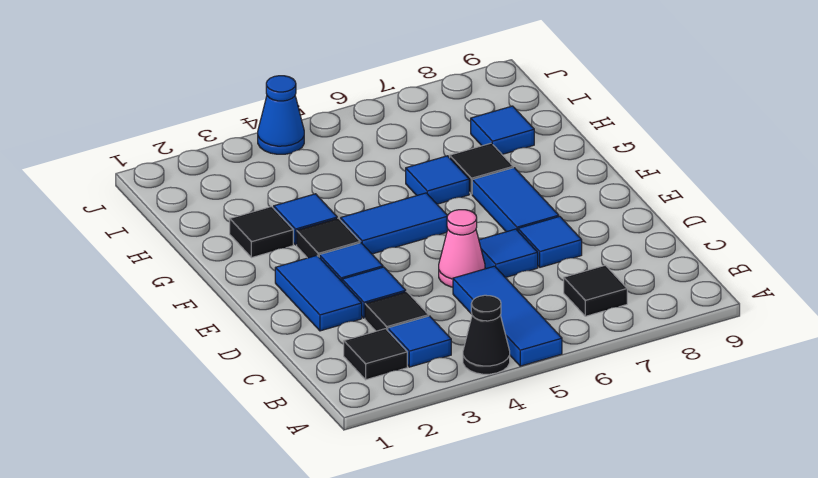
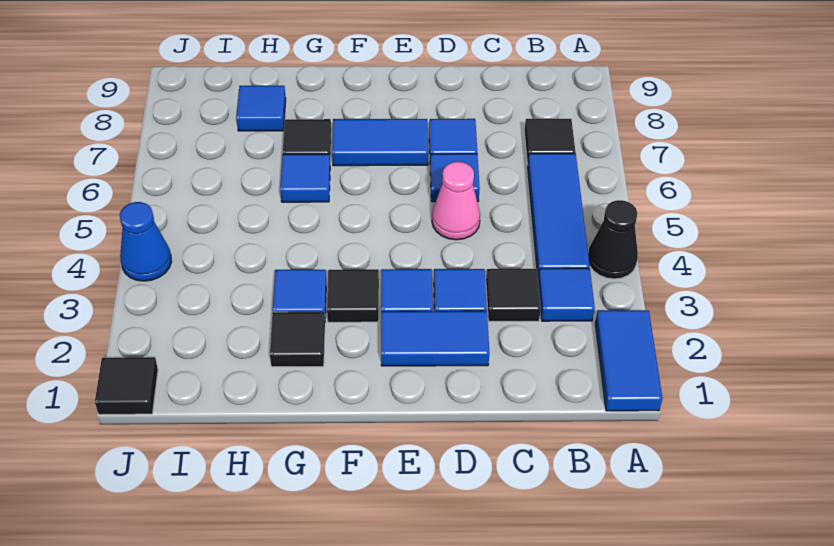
blue 1x3 tile [453,266,562,366] -> blue 1x3 tile turned to [528,153,590,278]
black 1x1 tile [344,329,407,380] -> black 1x1 tile moved to [95,357,158,414]
blue 1x2 tile [341,193,448,254] -> blue 1x2 tile moved to [595,310,662,411]

